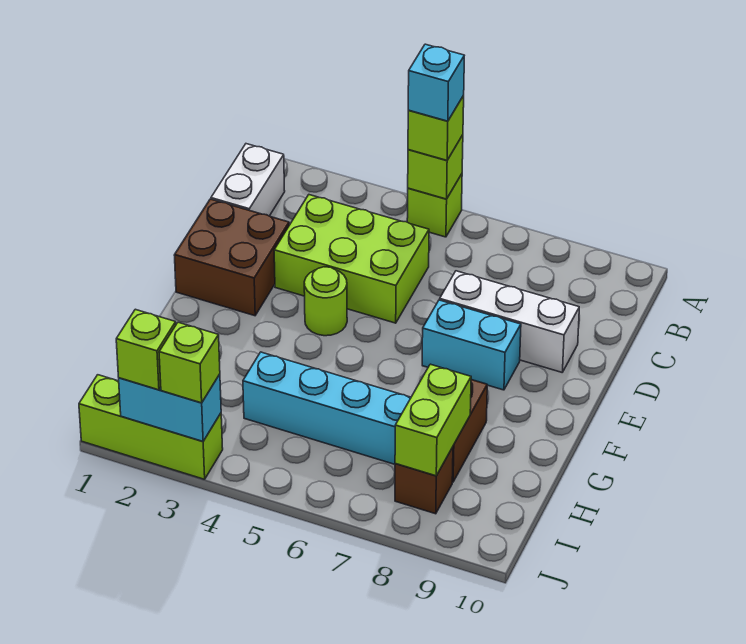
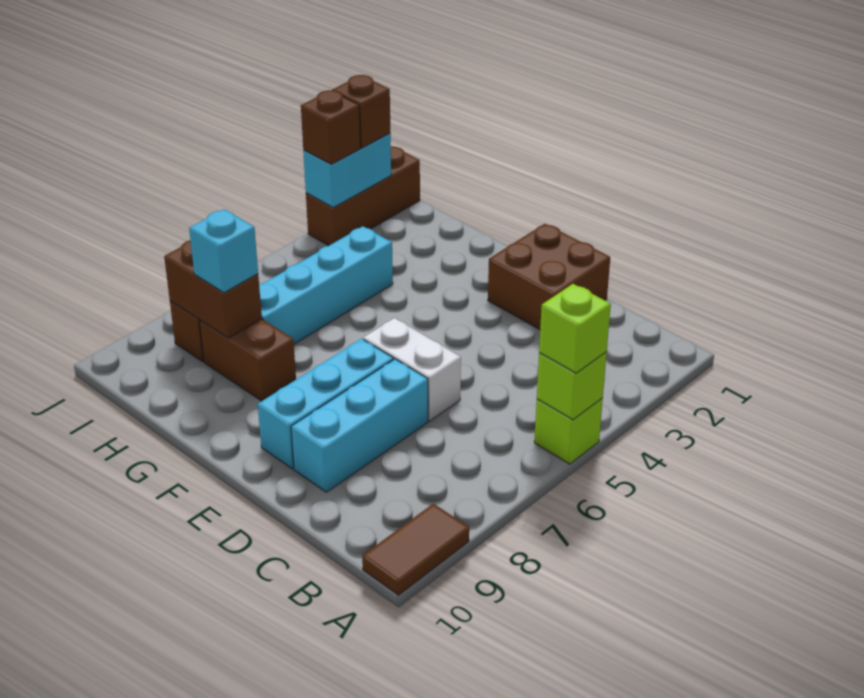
cyan 1x1 brick [408,44,464,121] -> cyan 1x1 brick moved to [189,209,258,293]
none -> brown 1x2 tile [362,504,469,595]
white 1x2 brick [211,144,285,216] -> white 1x2 brick moved to [363,318,461,421]
lime 2x3 brick [274,195,429,323] -> none
white 1x3 brick [440,271,579,372] -> cyan 1x3 brick [291,359,428,492]
lime 1x1 round brick [304,267,347,336] -> none
cyan 1x2 brick [422,300,521,390] -> cyan 1x3 brick [258,339,394,469]
lime 1x2 brick [395,364,471,476] -> brown 1x2 brick [164,240,262,338]
lime 1x3 brick [79,375,223,479] -> brown 1x3 brick [306,146,420,246]
lime 1x1 brick [116,309,176,390] -> brown 1x1 brick [333,75,390,148]
lime 1x1 brick [159,322,220,403] -> brown 1x1 brick [301,90,361,164]

